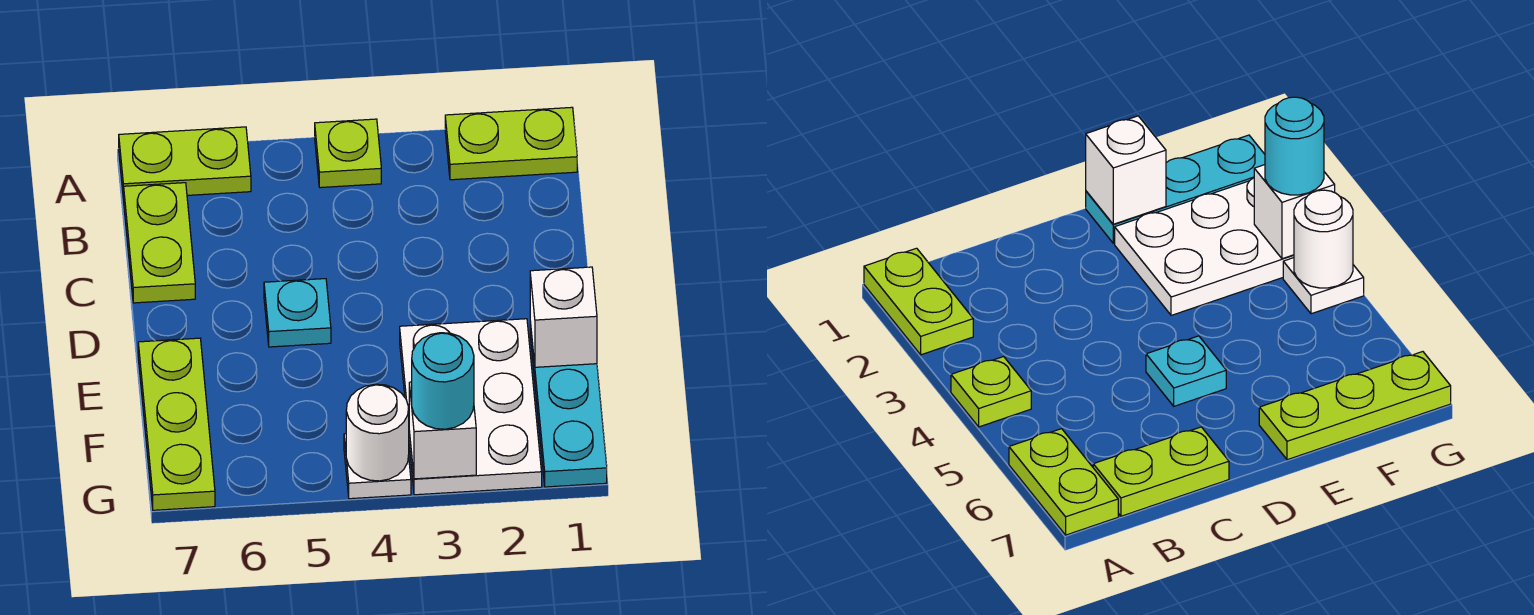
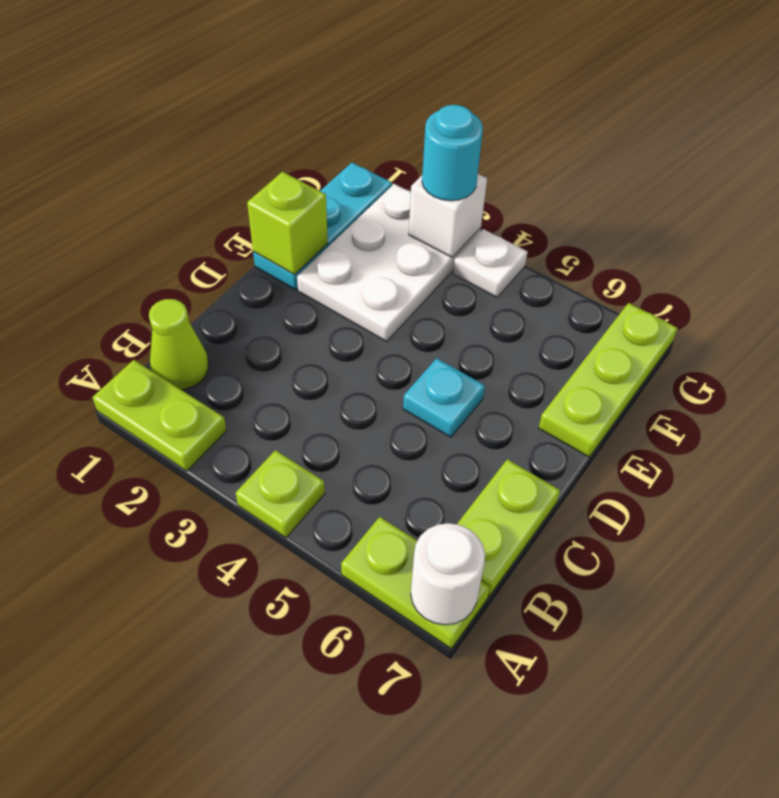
none -> lime 1x1 cone [149,299,209,389]
white 1x1 brick [530,267,597,367] -> lime 1x1 brick [247,172,328,274]
white 1x1 round brick [346,384,409,481] -> white 1x1 round brick moved to [411,523,485,625]

